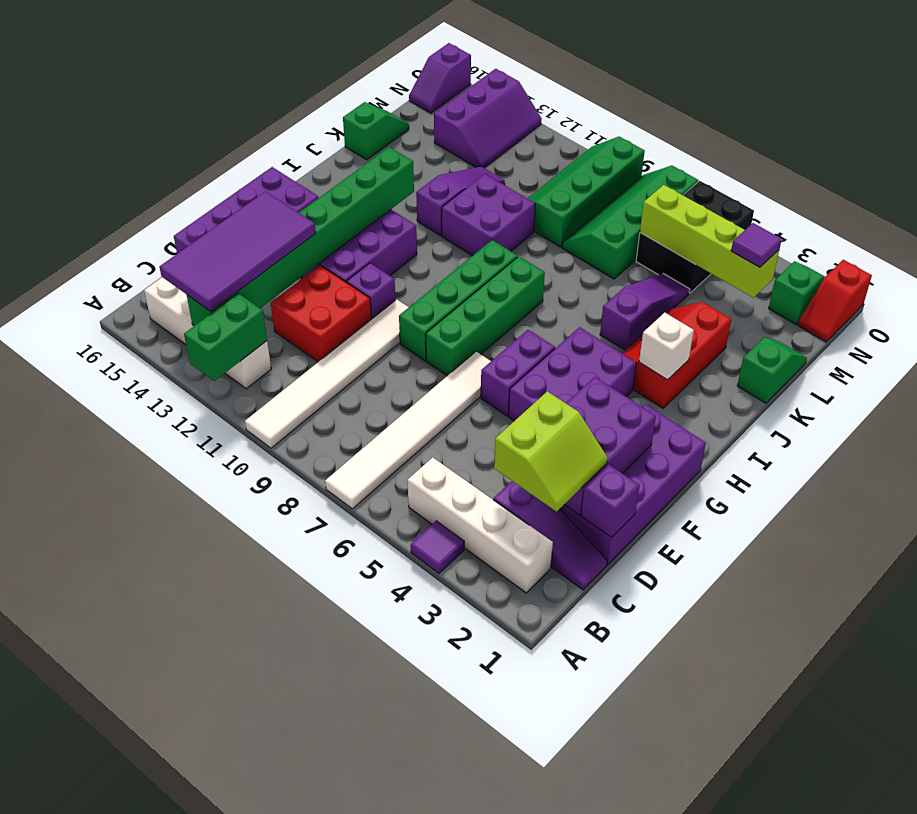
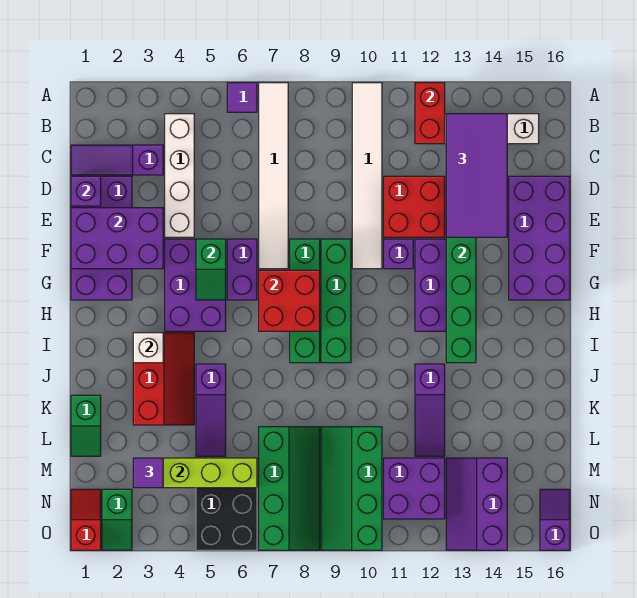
purple 1x1 tile [411,521,464,573] -> purple 1x1 tile moved to [227,83,257,112]
green 1x2 brick [184,293,267,381] -> red 1x2 brick [415,83,445,144]
white 1x4 brick [407,457,553,593] -> white 1x4 brick turned to [165,114,194,237]
lime 2x2 slope [494,391,608,511] -> none
purple 2x3 brick [564,377,656,515] -> purple 2x3 brick turned to [71,208,163,269]
none -> red 2x2 brick [259,270,320,331]
purple 2x2 brick [442,174,535,256] -> purple 2x2 brick moved to [384,458,445,519]
green 1x2 slope [343,102,409,160] -> green 1x2 slope moved to [196,239,226,300]
green 2x4 slope [527,137,645,247] -> green 2x4 slope turned to [321,427,382,550]

